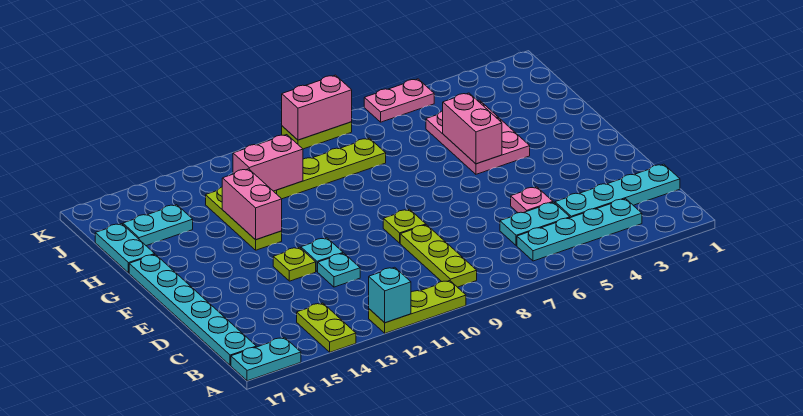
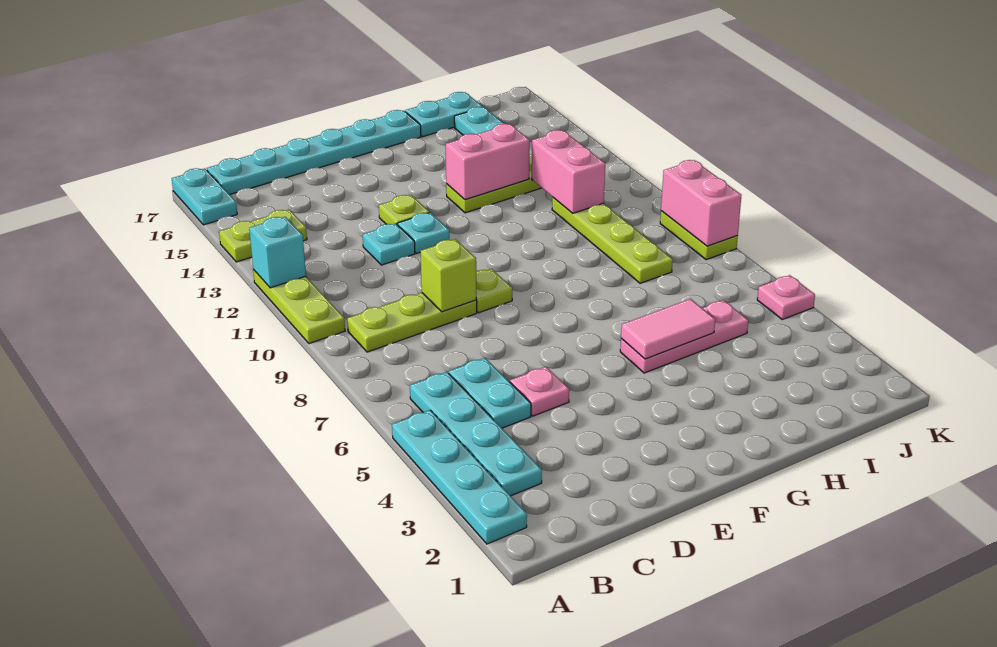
cyan 1x4 plate [555,164,680,218] -> cyan 1x4 plate moved to [392,410,527,544]
none -> lime 1x1 brick [420,239,476,312]
pink 2x3 plate [426,100,530,174] -> pink 1x3 plate [620,300,748,373]
pink 1x2 brick [443,93,502,164] -> pink 1x2 tile [621,299,715,359]
pink 1x2 plate [364,79,434,122] -> pink 1x1 plate [757,275,815,320]

